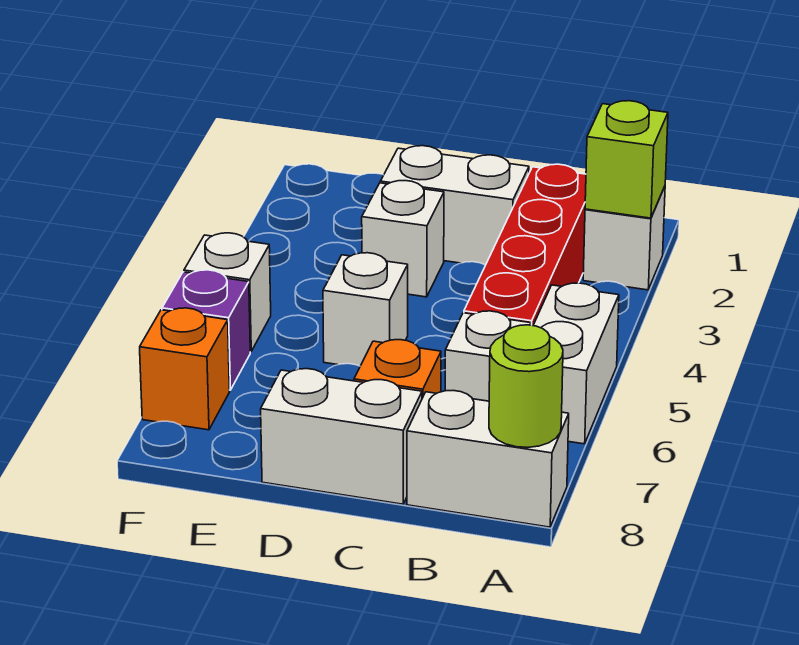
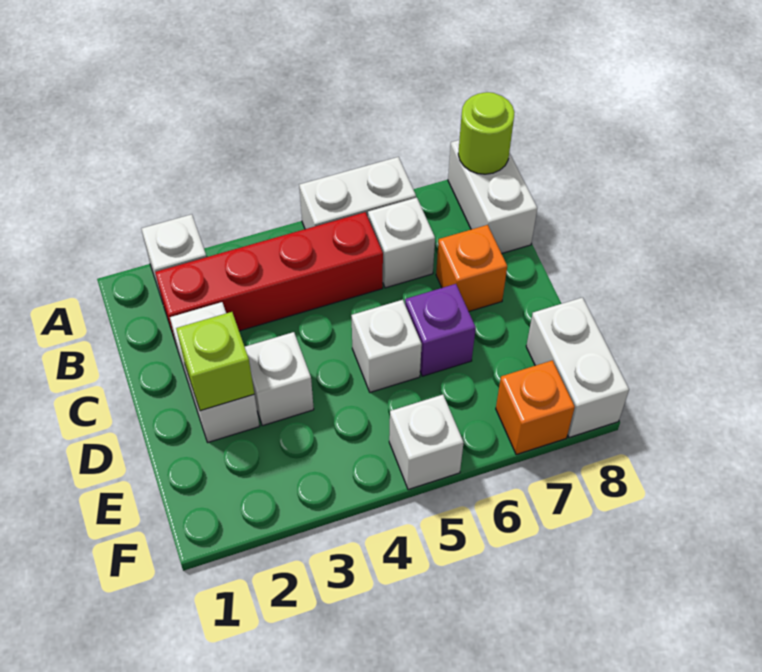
lime 1x1 brick [585,101,668,218] -> lime 1x1 brick moved to [176,312,254,411]
white 1x2 brick [261,369,422,504] -> white 1x2 brick moved to [526,297,629,437]
purple 1x1 brick [162,270,250,390] -> purple 1x1 brick moved to [405,284,476,376]

